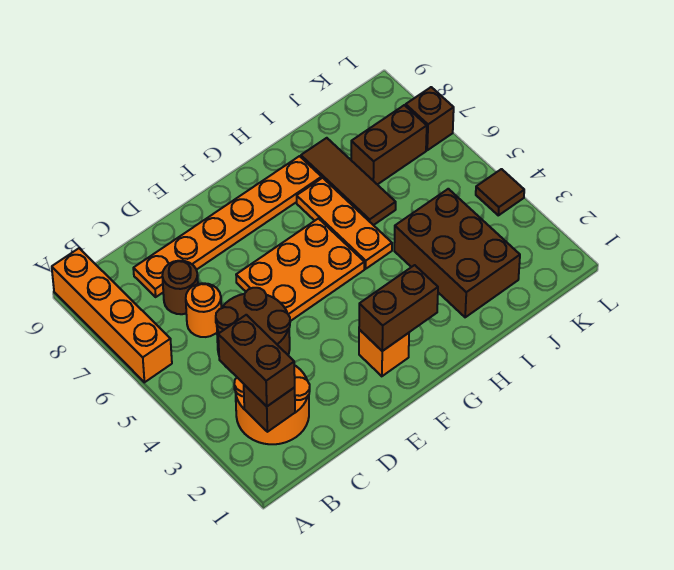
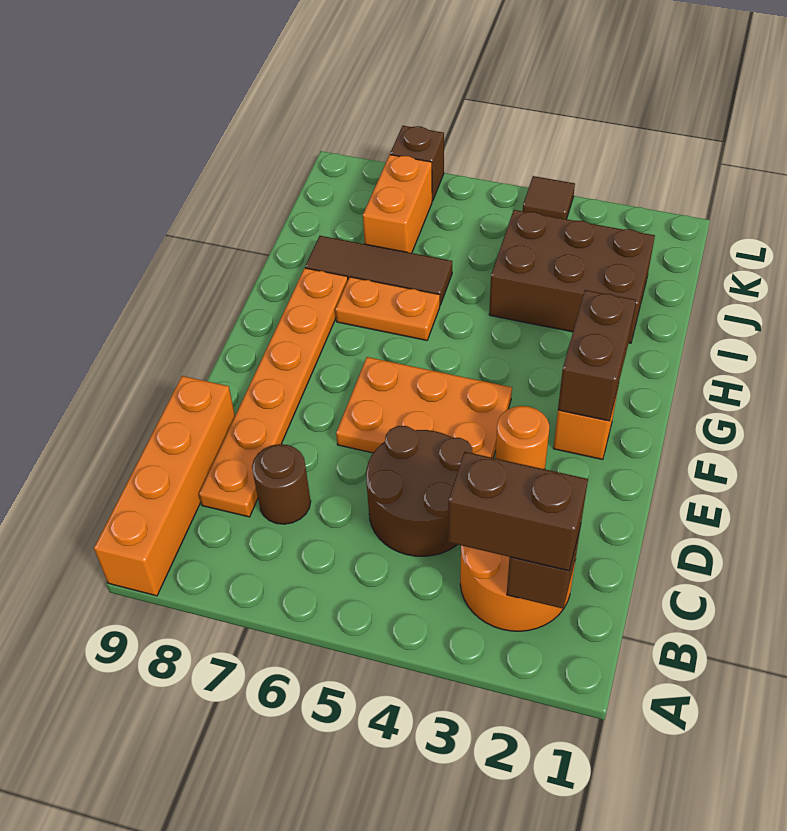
orange 1x4 brick [52,248,172,382] -> orange 1x4 brick turned to [94,376,235,596]
orange 1x1 round brick [186,283,221,337] -> orange 1x1 round brick moved to [495,406,550,469]
orange 2x3 plate [236,218,364,321] -> orange 2x3 plate turned to [336,357,512,458]
orange 1x3 plate [297,178,392,269] -> orange 1x2 plate [335,277,440,340]
brown 1x2 brick [351,105,427,185] -> orange 1x2 brick [363,155,432,253]

